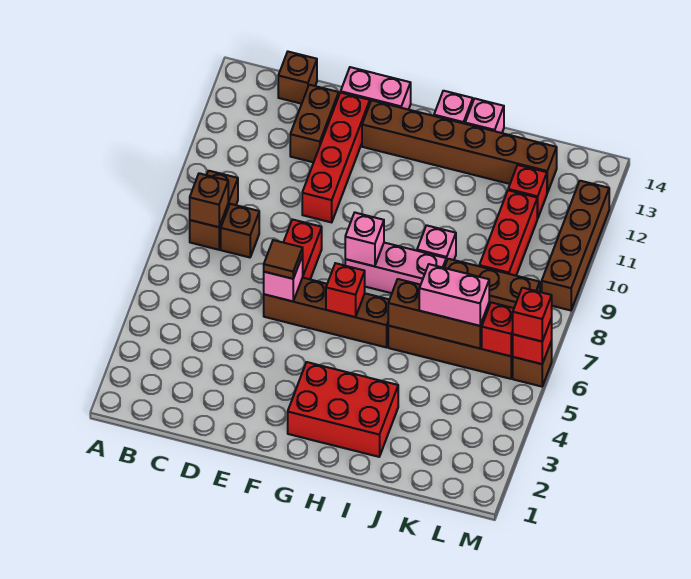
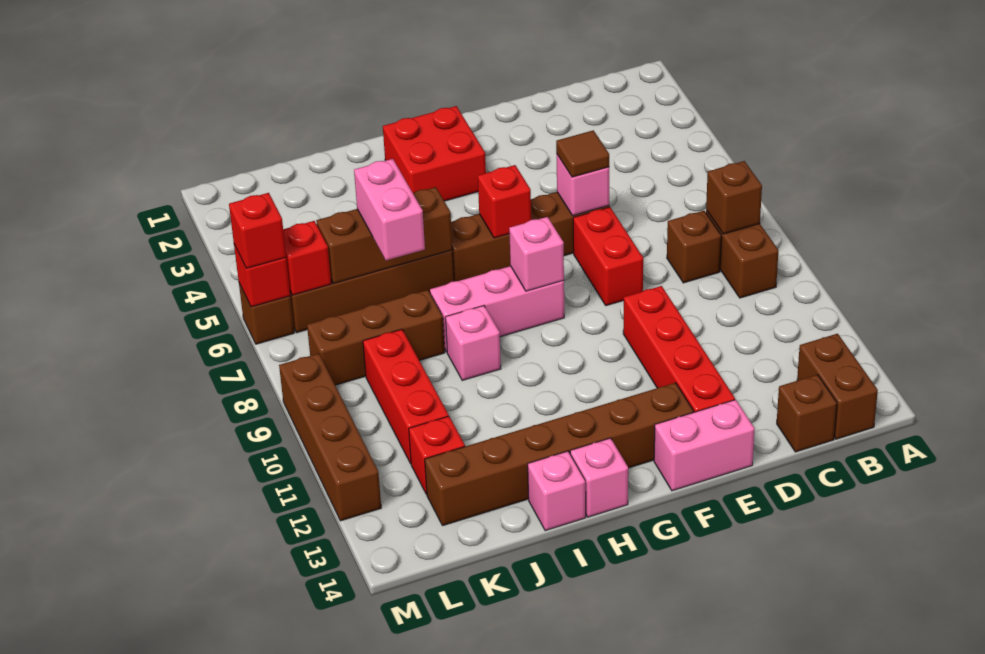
brown 1x2 brick [290,85,339,162] -> brown 1x2 brick moved to [797,334,878,439]
red 2x3 brick [288,362,398,457] -> red 2x2 brick [383,106,486,201]
pink 1x2 brick [419,264,489,326] -> pink 1x2 brick turned to [354,159,425,260]

